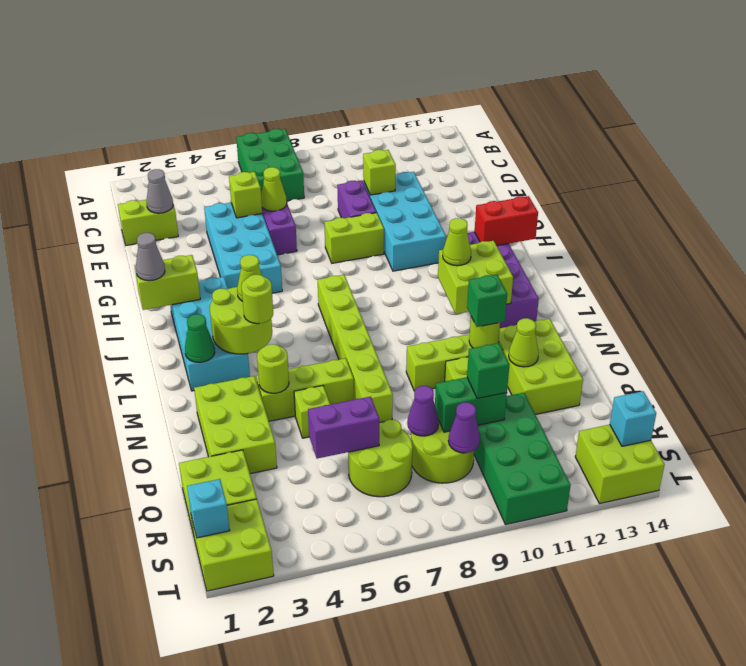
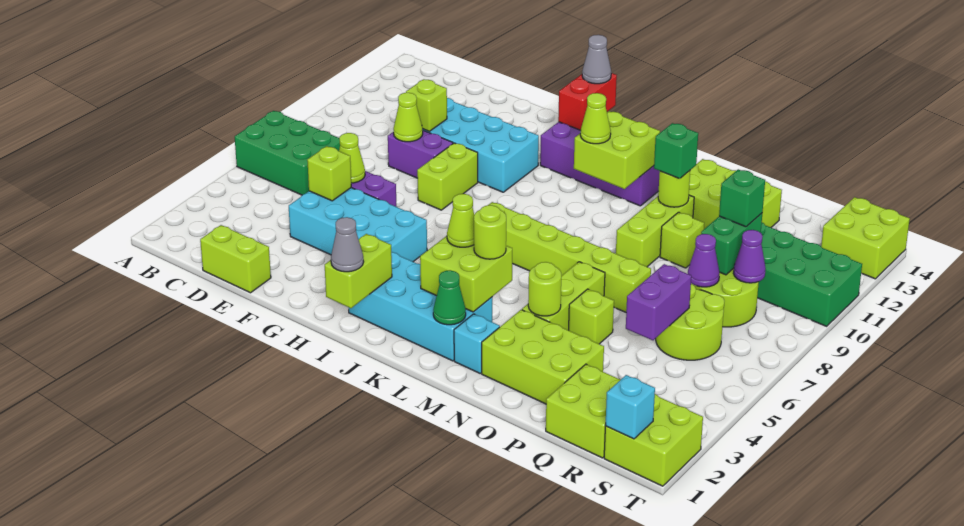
lime 1x2 brick [118,200,178,245] -> lime 1x2 brick turned to [200,225,271,293]
grey 1x1 cone [147,169,173,213] -> grey 1x1 cone moved to [582,35,611,84]
lime 2x2 round brick [210,287,272,354] -> lime 2x2 brick [420,236,512,312]
lime 1x1 cone [509,318,539,367] -> lime 1x1 cone moved to [393,93,423,142]
cyan 1x1 brick [610,391,656,446] -> cyan 1x1 brick moved to [454,314,500,373]

